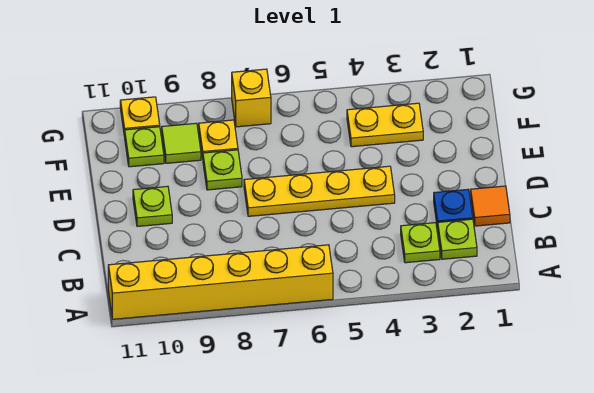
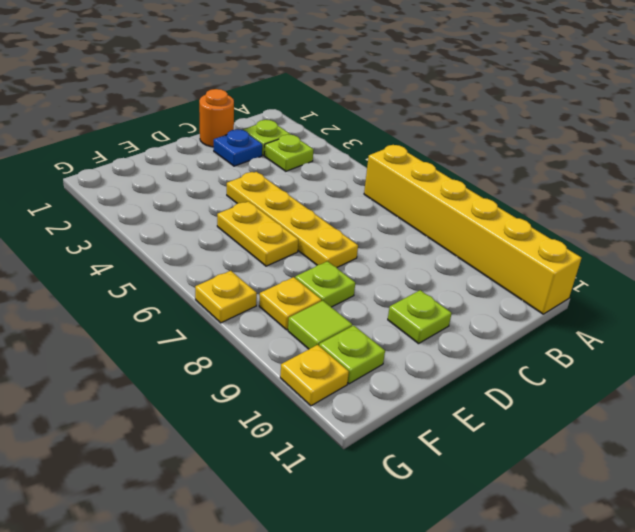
orange 1x1 tile [471,186,510,226] -> orange 1x1 round brick [199,89,234,147]
yellow 1x2 plate [347,103,423,147] -> yellow 1x2 plate moved to [217,201,299,266]
yellow 1x1 brick [232,69,271,127] -> yellow 1x1 plate [195,271,257,323]

